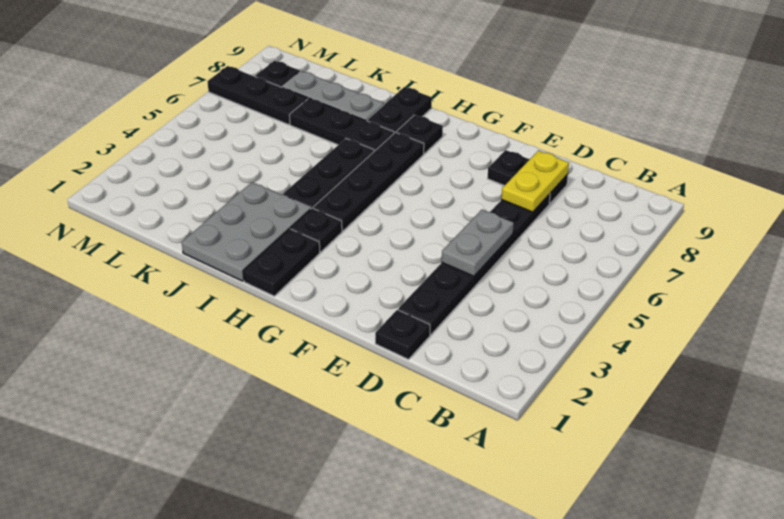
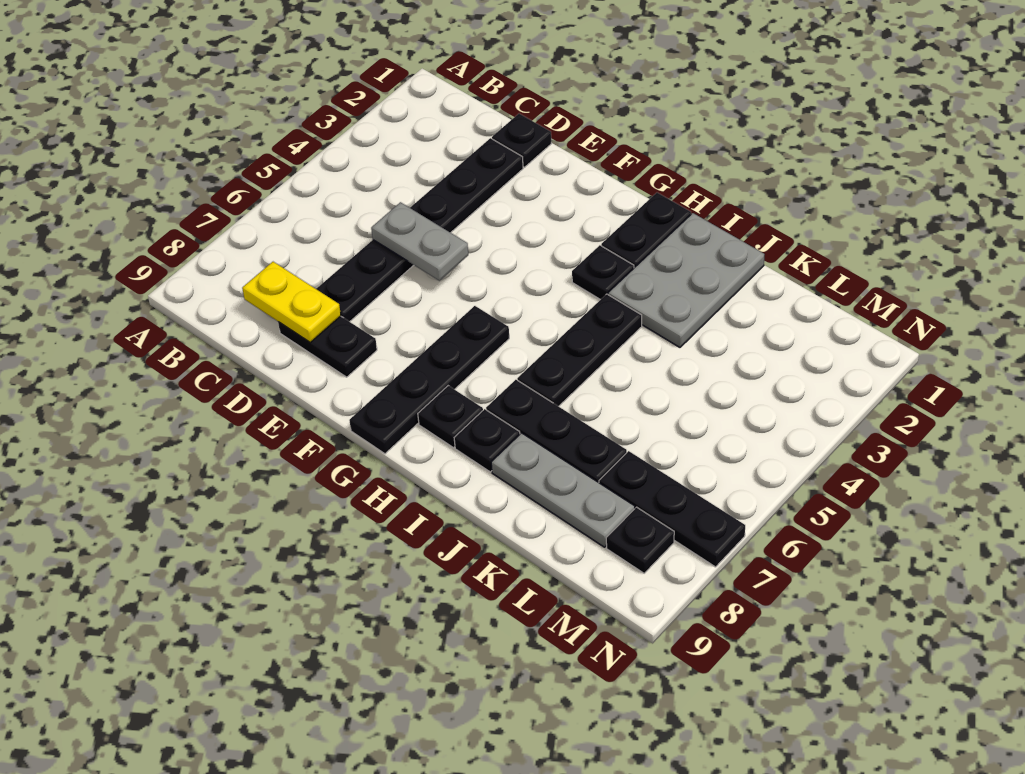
grey 1x2 plate [442,210,514,276] -> grey 1x2 plate turned to [371,202,468,281]
yellow 1x2 plate [501,151,569,212] -> yellow 1x2 plate turned to [242,262,341,342]
black 1x4 plate [313,132,424,231] -> black 1x4 plate moved to [349,306,509,454]
black 1x2 plate [367,87,432,133] -> black 1x1 plate [454,409,520,472]

